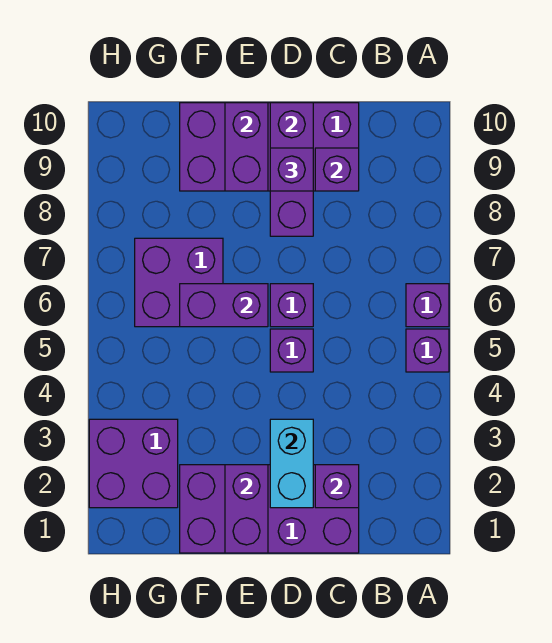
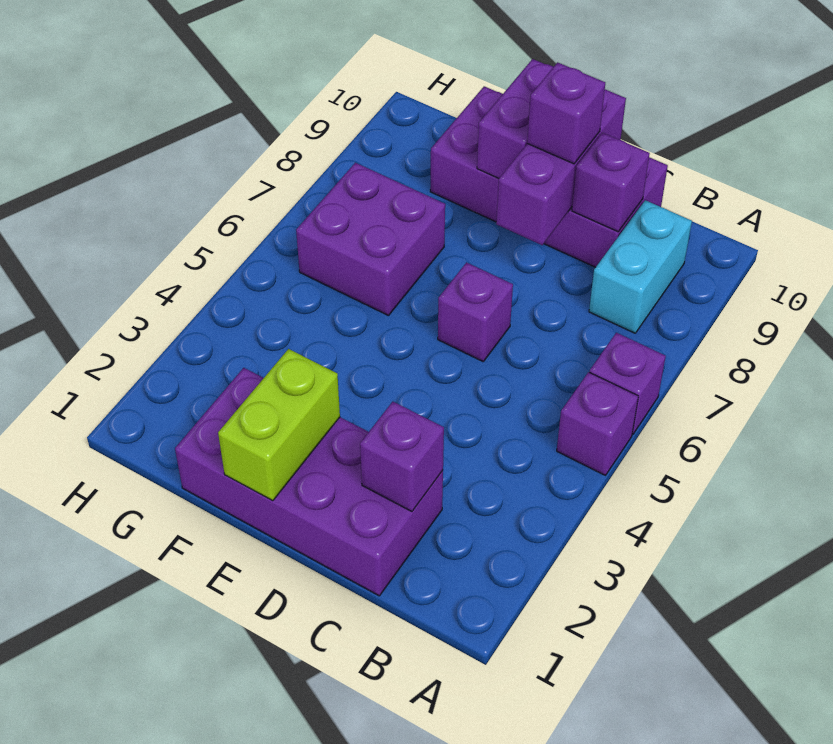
cyan 1x2 brick [270,419,313,508] -> cyan 1x2 brick moved to [589,200,692,333]
purple 1x1 brick [270,329,313,372] -> none
purple 1x2 brick [225,465,268,553] -> lime 1x2 brick [218,349,340,501]
purple 1x2 brick [180,284,268,327] -> none
purple 2x2 brick [89,419,178,508] -> none

